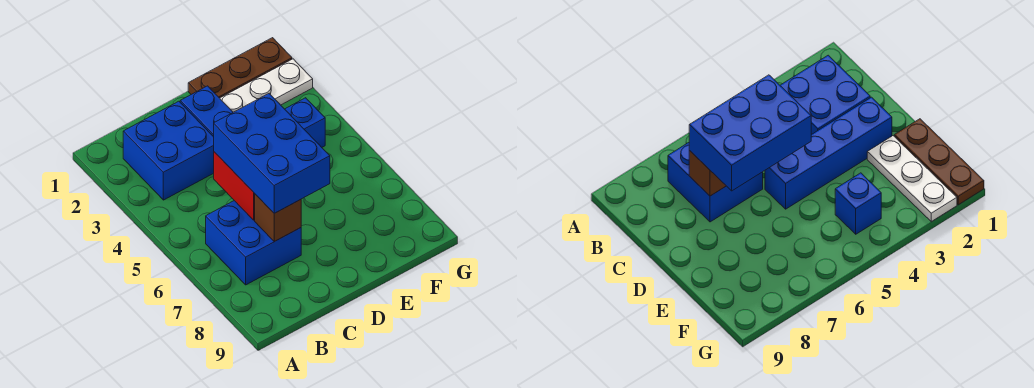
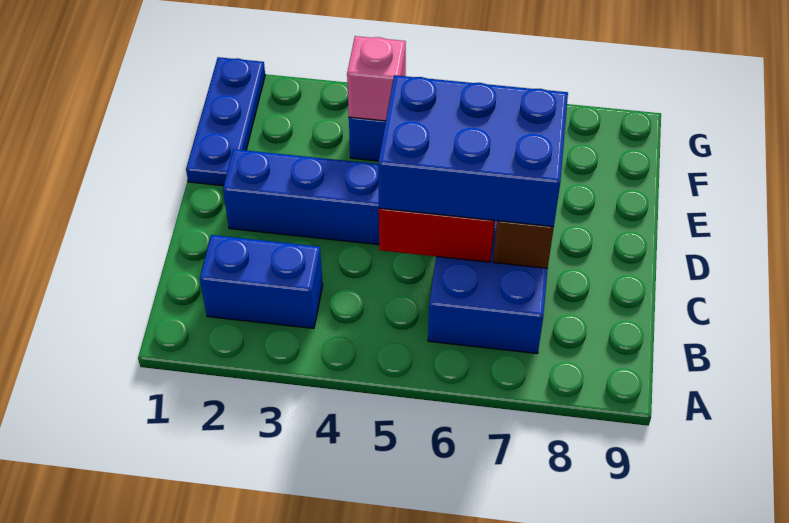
blue 2x2 brick [123,101,214,200] -> blue 1x2 brick [200,235,323,329]
brown 1x3 plate [188,38,292,98] -> blue 1x3 plate [186,57,265,186]
white 1x3 plate [220,59,313,112] -> none
none -> pink 1x1 brick [347,36,406,121]

